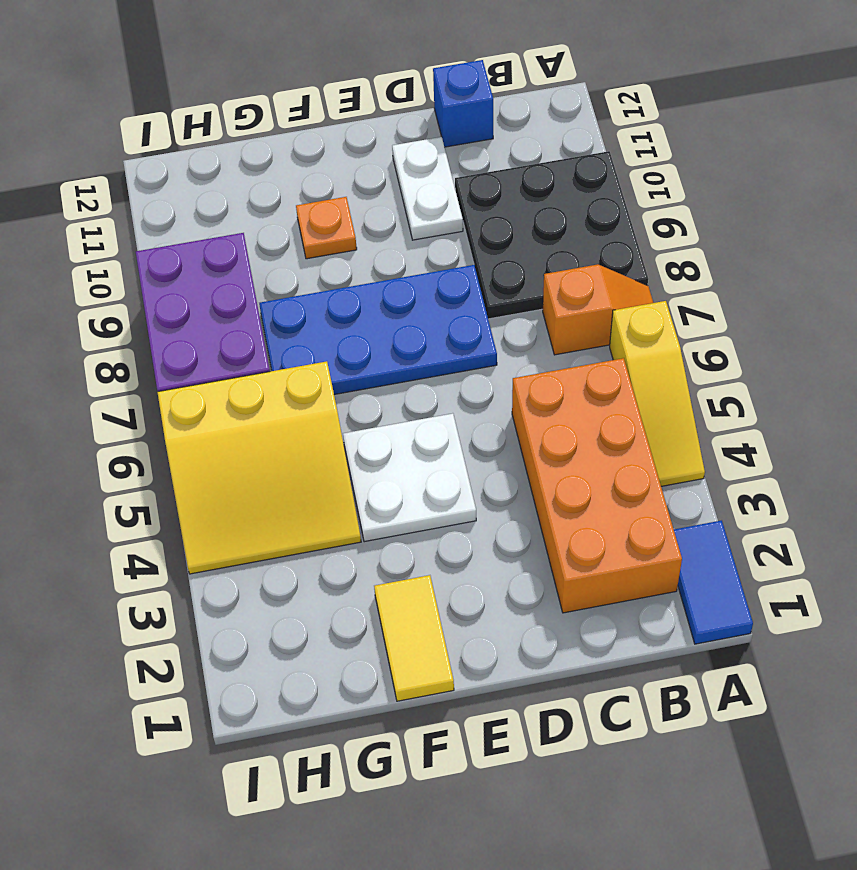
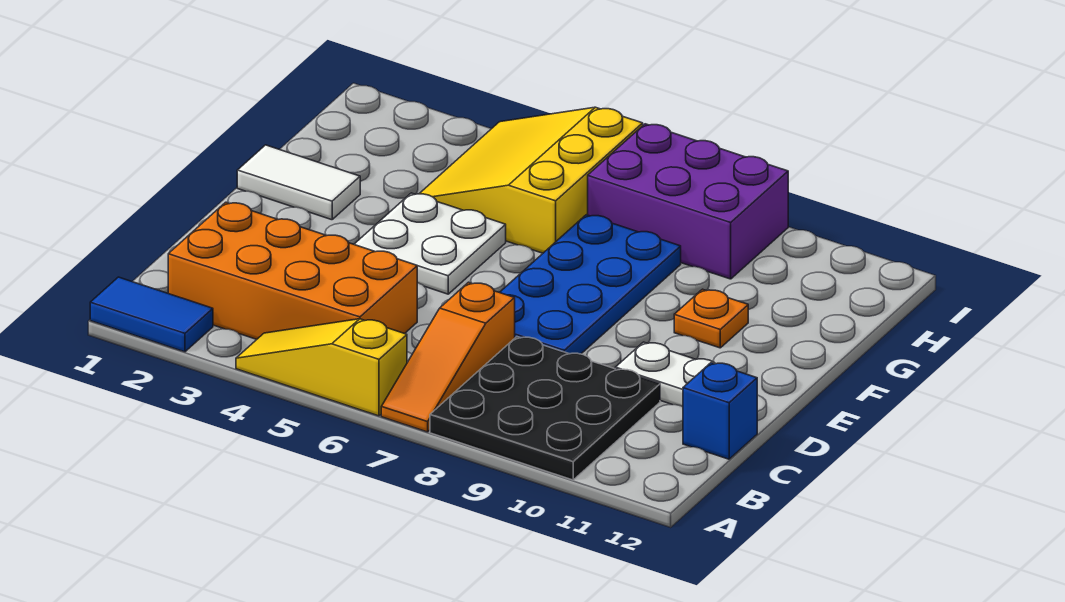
orange 1x2 slope [543,264,653,355] -> orange 1x3 slope [381,282,515,432]
yellow 1x2 tile [374,575,454,701] -> white 1x2 tile [237,145,360,220]

